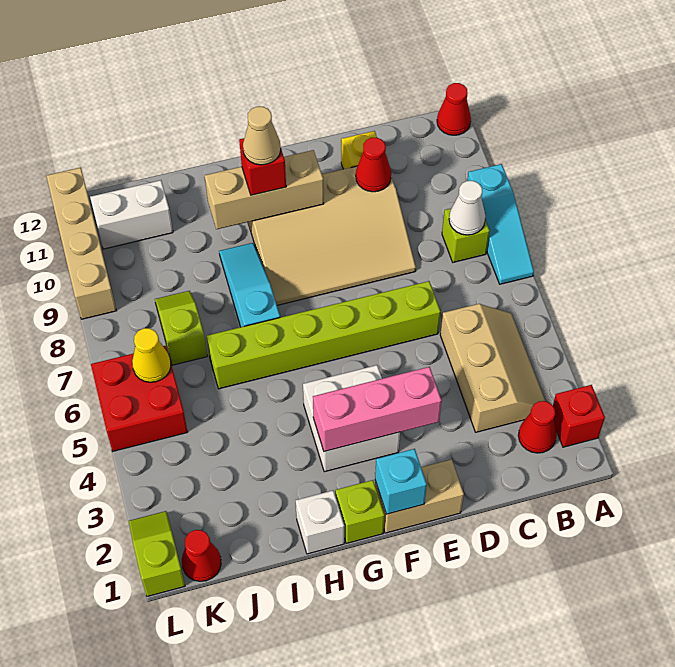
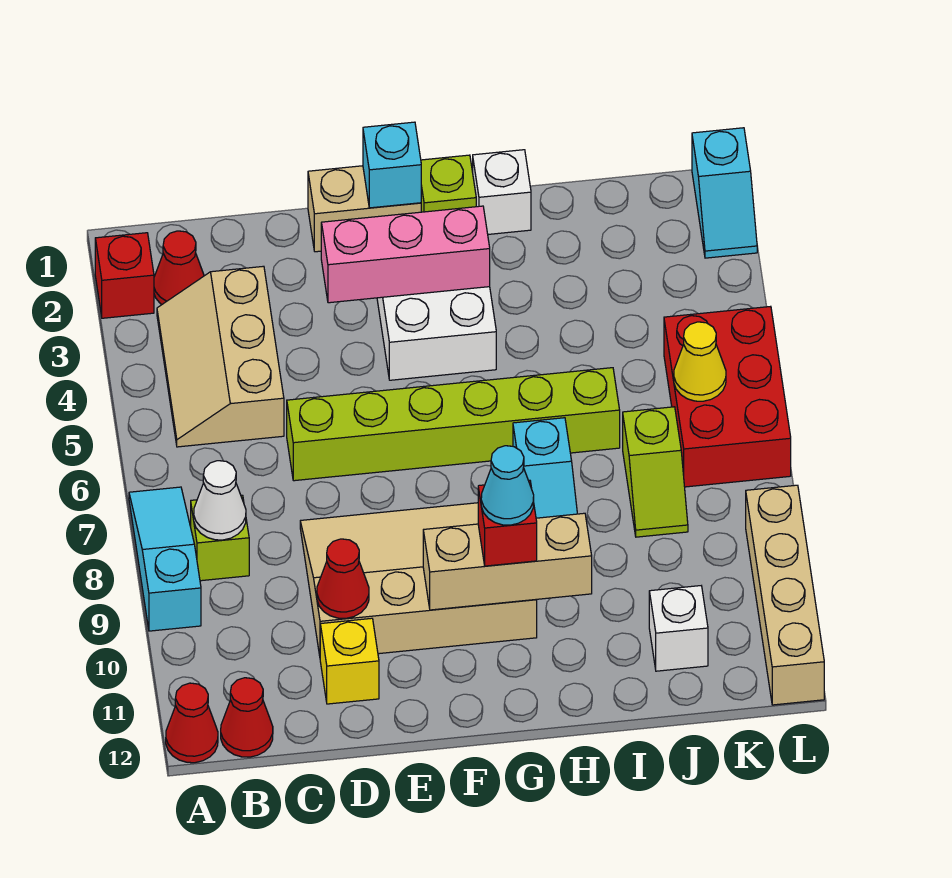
tan 1x1 cone [243,107,281,165] -> cyan 1x1 cone [481,446,534,525]
white 1x2 brick [90,180,173,249] -> white 1x1 brick [649,586,708,671]
red 1x1 cone [182,530,221,581] -> red 1x1 cone moved to [221,678,273,757]
red 2x2 brick [91,346,188,451] -> red 2x3 brick [664,306,791,487]
lime 1x2 slope [129,511,185,596] -> cyan 1x2 slope [692,128,757,258]

